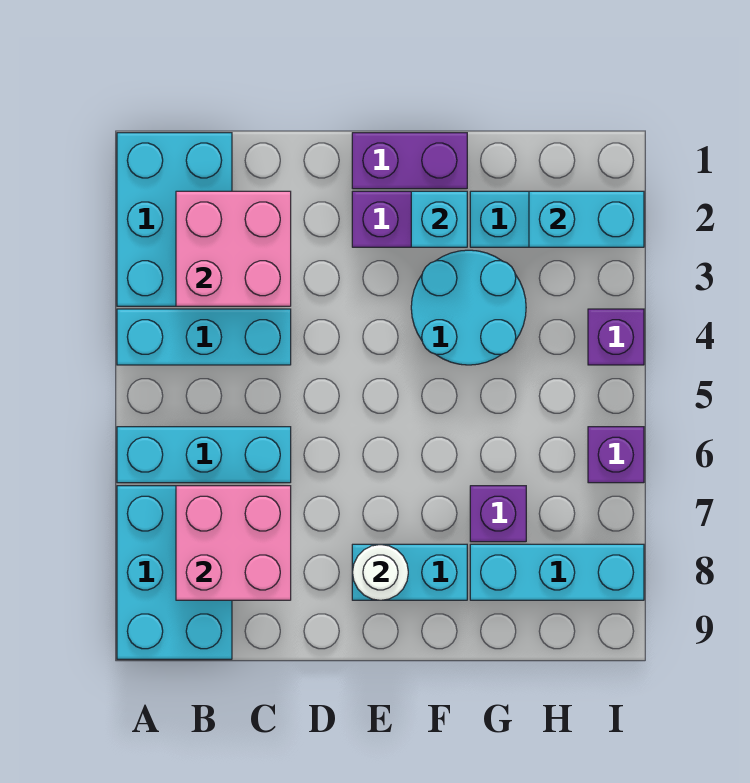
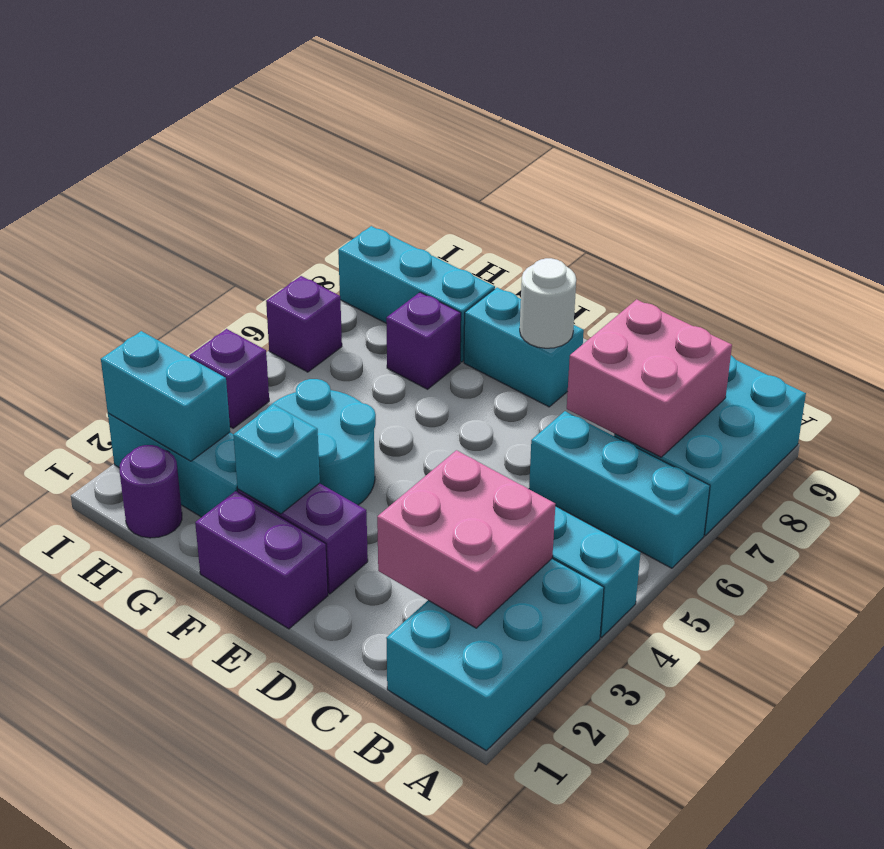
none -> purple 1x1 round brick [120,445,182,538]

